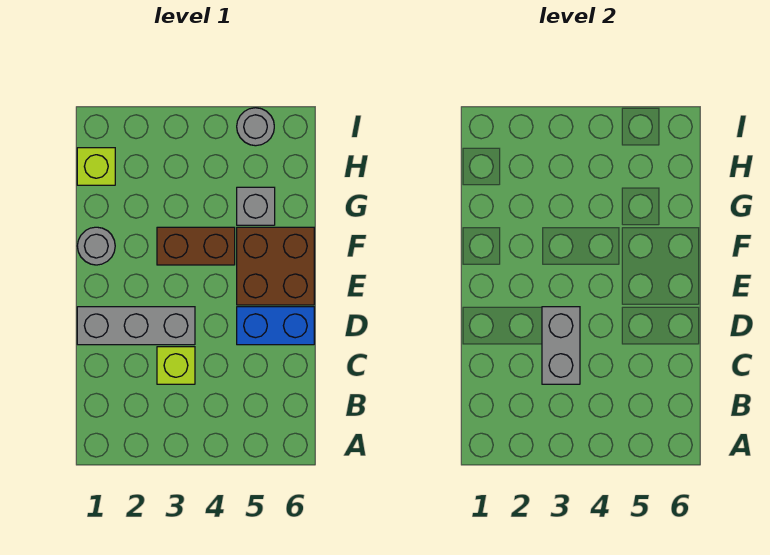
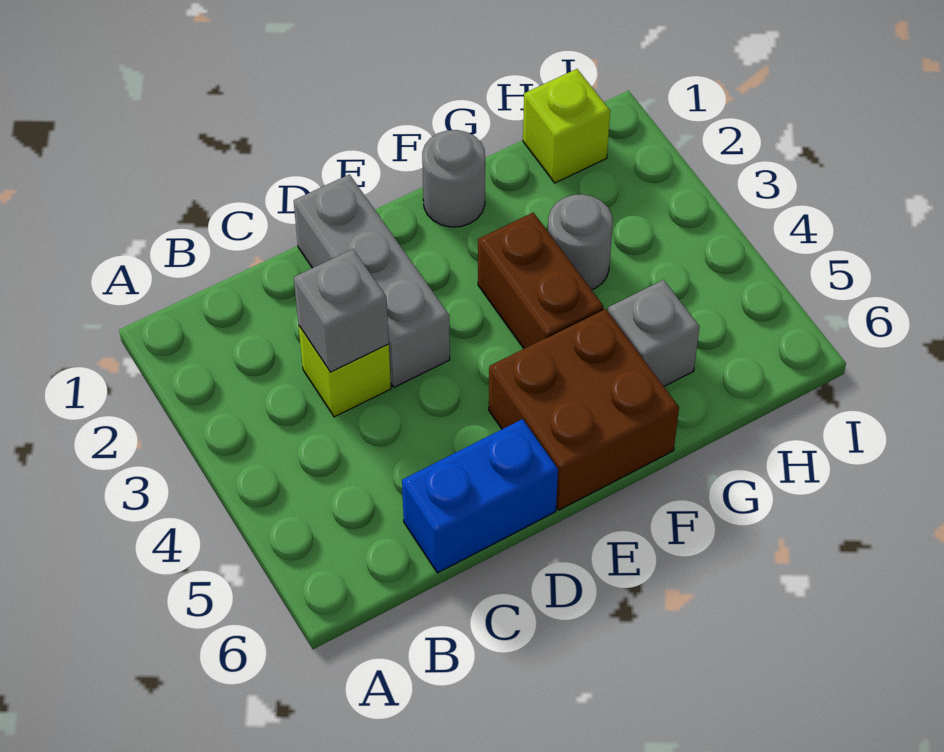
grey 1x2 brick [542,307,580,384] -> grey 1x1 brick [294,249,389,372]
blue 1x2 brick [237,307,314,345] -> blue 1x2 brick turned to [402,419,558,573]
grey 1x1 round brick [237,108,274,146] -> grey 1x1 round brick moved to [548,194,613,290]

